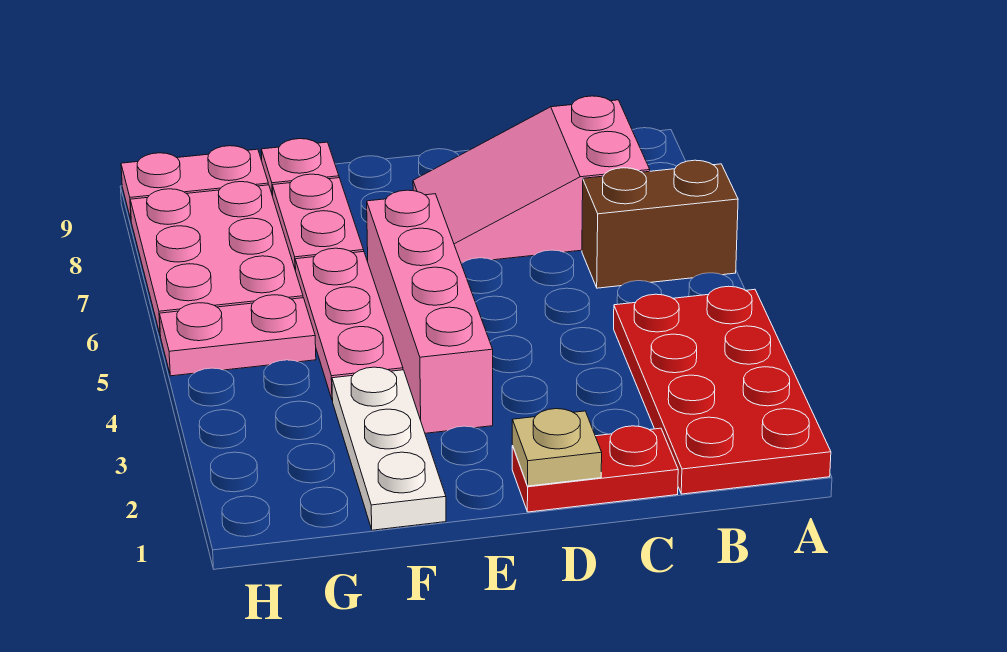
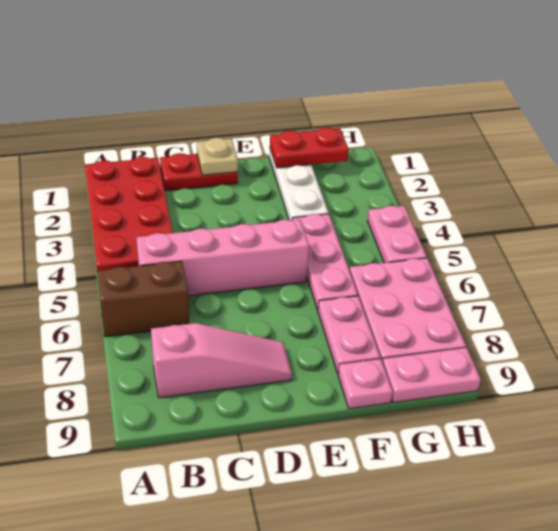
pink 2x3 slope [413,96,650,263] -> pink 1x3 slope [151,323,292,398]
pink 1x4 brick [367,190,493,433] -> pink 1x4 brick turned to [136,220,309,296]
none -> red 1x2 plate [270,128,349,168]
pink 1x2 plate [160,295,316,376] -> pink 1x2 plate turned to [368,206,427,263]

